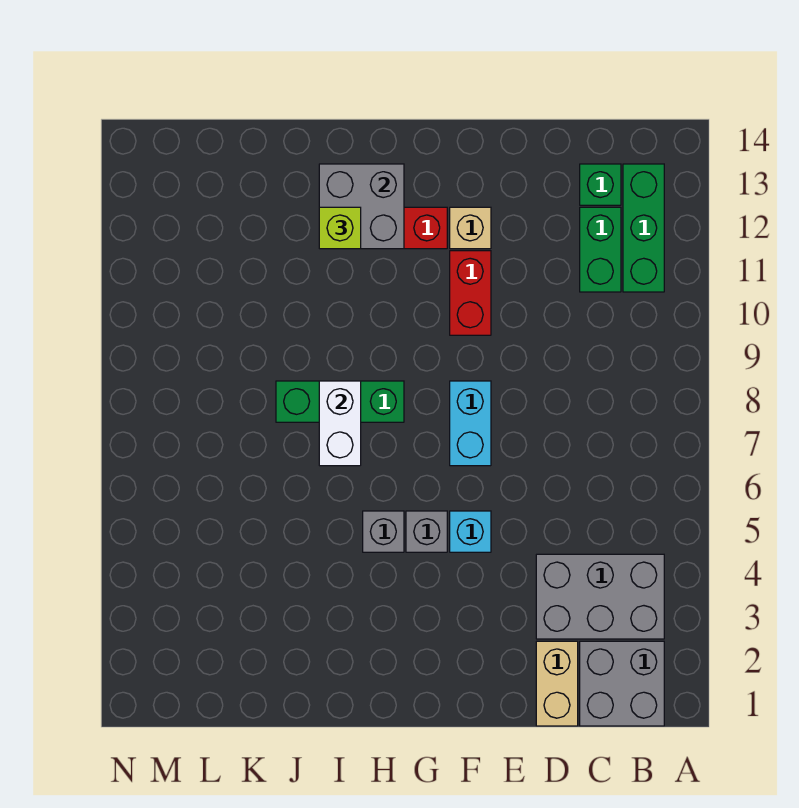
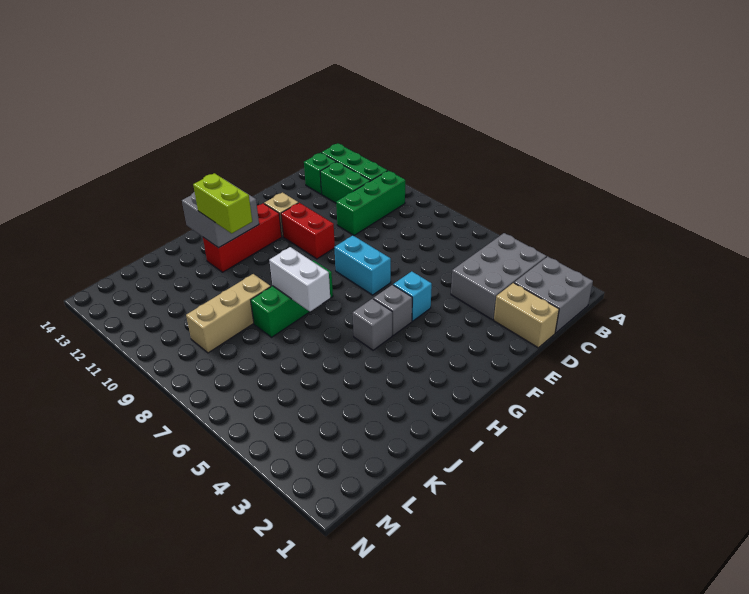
none -> green 1x3 brick [336,171,405,235]
lime 1x1 brick [319,207,361,249] -> lime 1x2 brick [193,173,252,233]
none -> tan 1x3 brick [186,274,271,353]

